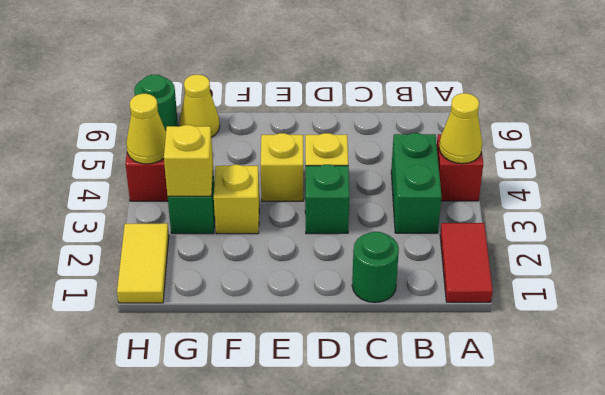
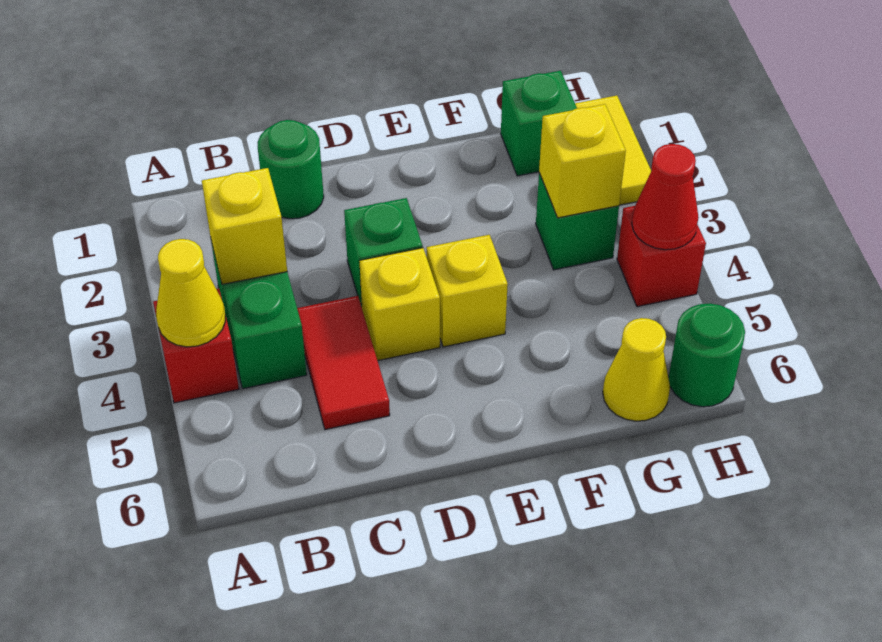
red 1x2 tile [440,223,493,302] -> red 1x2 tile moved to [297,296,390,430]
yellow 1x1 brick [214,165,259,234] -> yellow 1x1 brick moved to [202,168,287,284]
none -> green 1x1 brick [501,71,577,176]
yellow 1x1 cone [126,94,166,164] -> red 1x1 cone [632,144,699,250]

